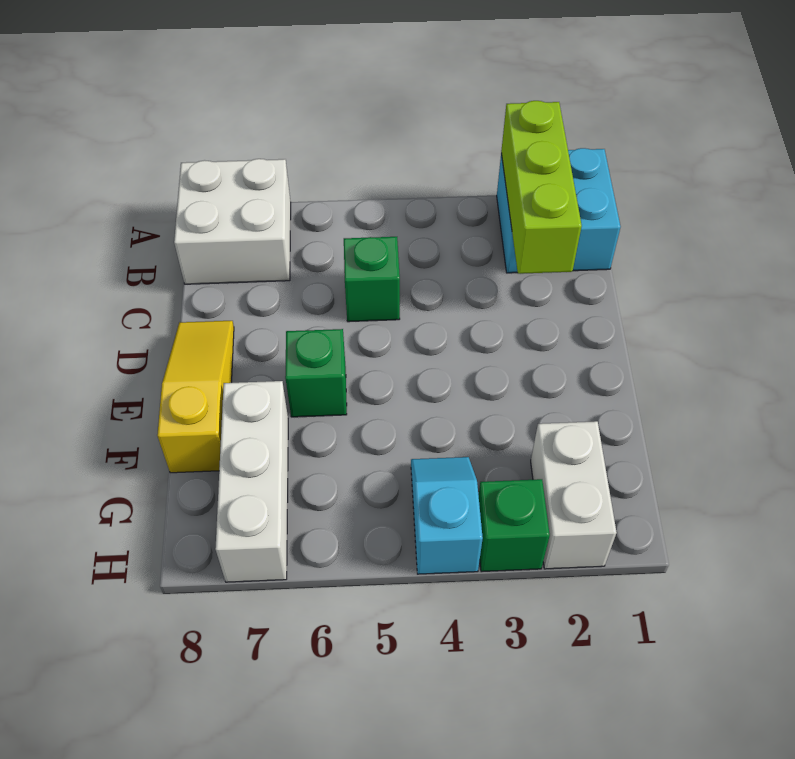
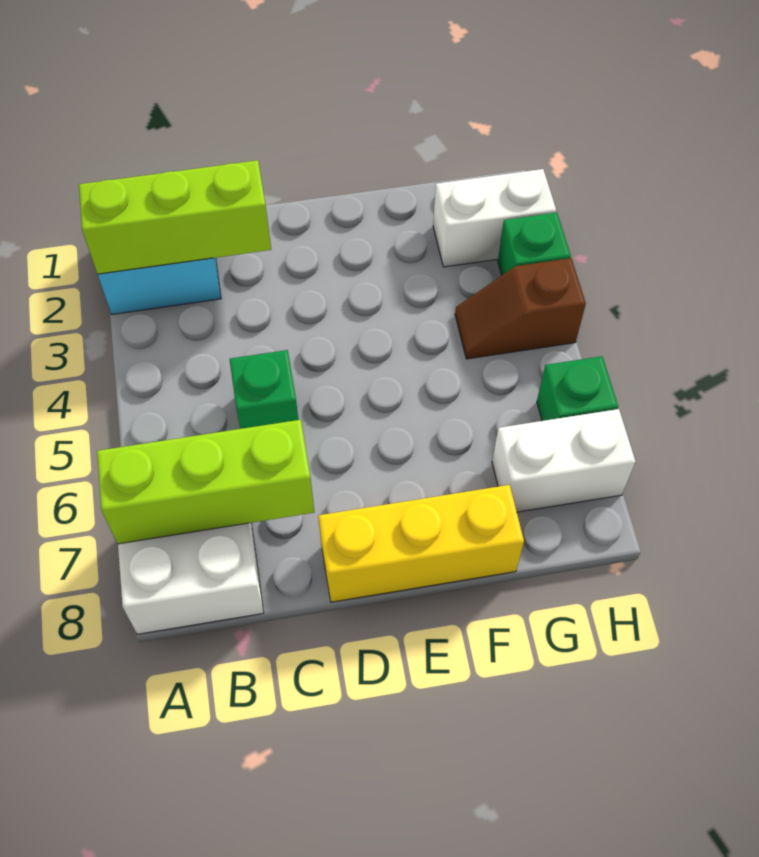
none -> lime 1x3 brick [97,420,314,544]
yellow 1x3 slope [157,321,234,473] -> yellow 1x3 brick [318,485,524,602]
green 1x1 brick [285,329,347,417] -> green 1x1 brick moved to [537,356,618,421]
white 1x3 brick [215,381,288,582] -> white 1x2 brick [492,409,636,512]
cyan 1x2 slope [411,457,483,574] -> brown 1x2 slope [455,258,586,359]

